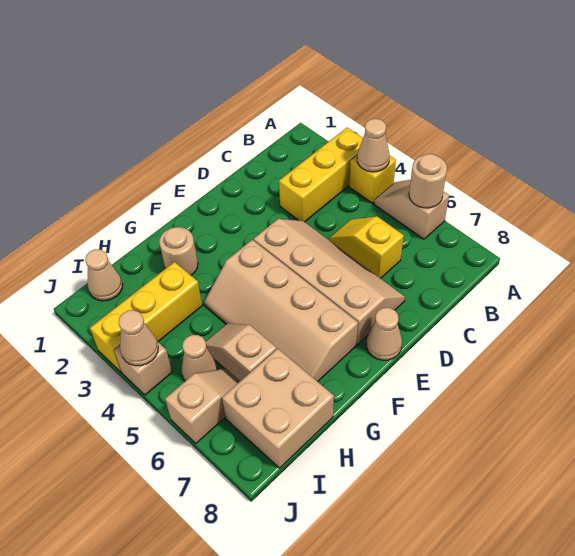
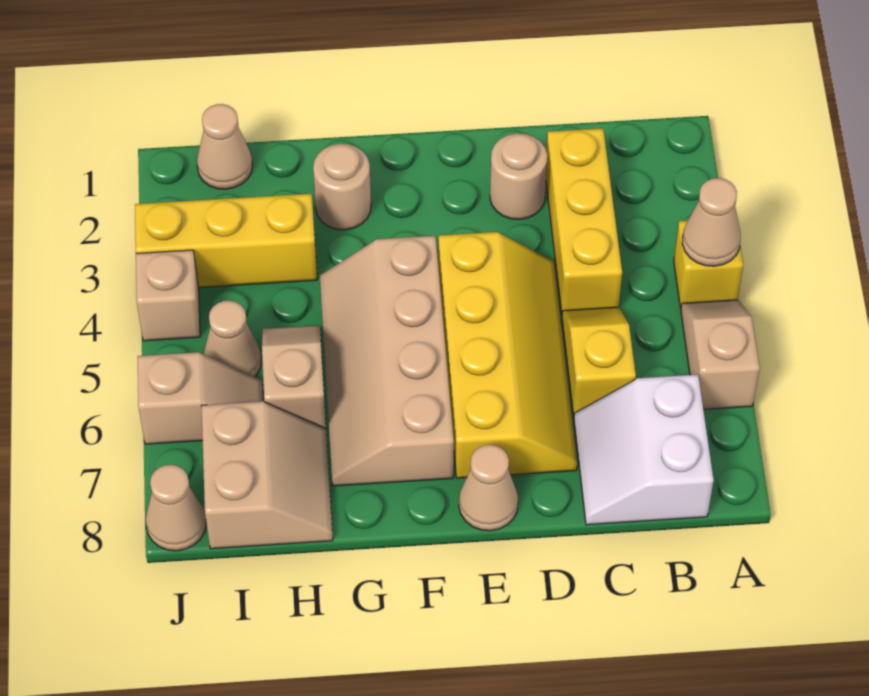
yellow 1x3 brick [279,127,363,222] -> yellow 1x3 brick turned to [546,128,622,313]
tan 1x1 round brick [409,154,447,208] -> tan 1x1 round brick moved to [490,133,547,220]
none -> white 2x2 slope [574,374,714,525]
tan 2x4 slope [254,219,405,344] -> yellow 2x4 slope [438,232,577,478]
tan 2x2 brick [222,349,334,468] -> tan 2x2 slope [201,401,333,549]
tan 1x1 cone [119,310,158,366] -> tan 1x1 cone moved to [146,465,206,551]

